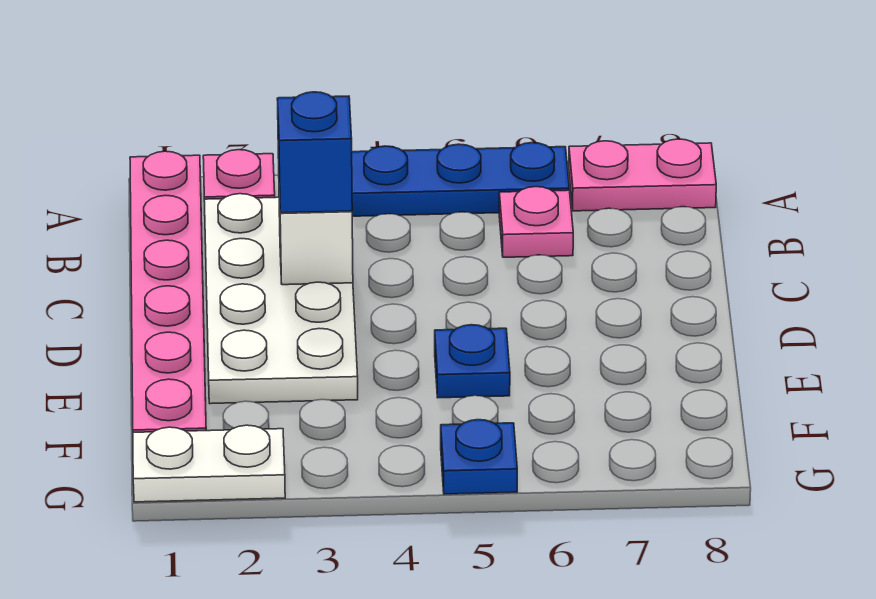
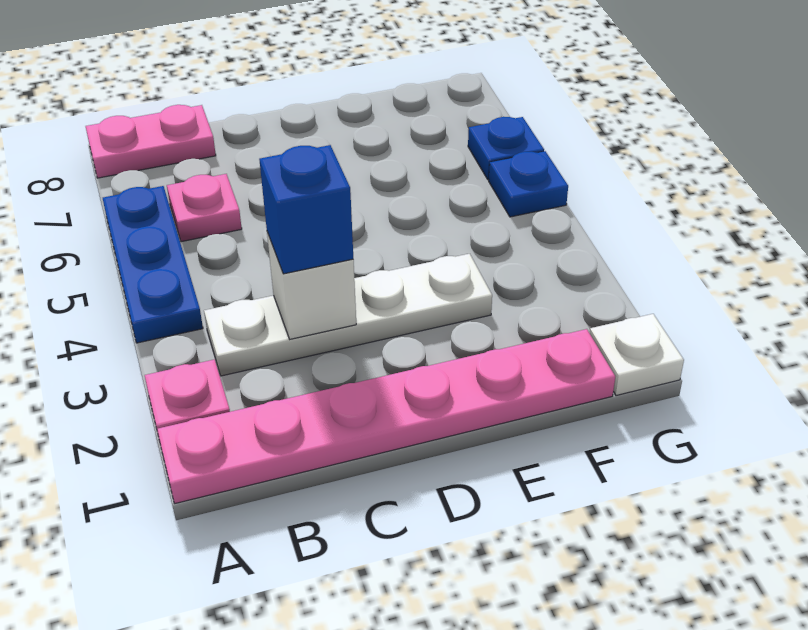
pink 1x2 plate [569,139,716,211] -> pink 1x2 plate turned to [86,105,216,178]
white 2x4 plate [204,194,358,404] -> white 1x4 plate [204,254,492,376]
blue 1x1 plate [435,325,510,398] -> blue 1x1 plate moved to [468,117,544,180]
white 1x2 plate [133,425,285,502] -> white 1x1 plate [590,314,684,396]

